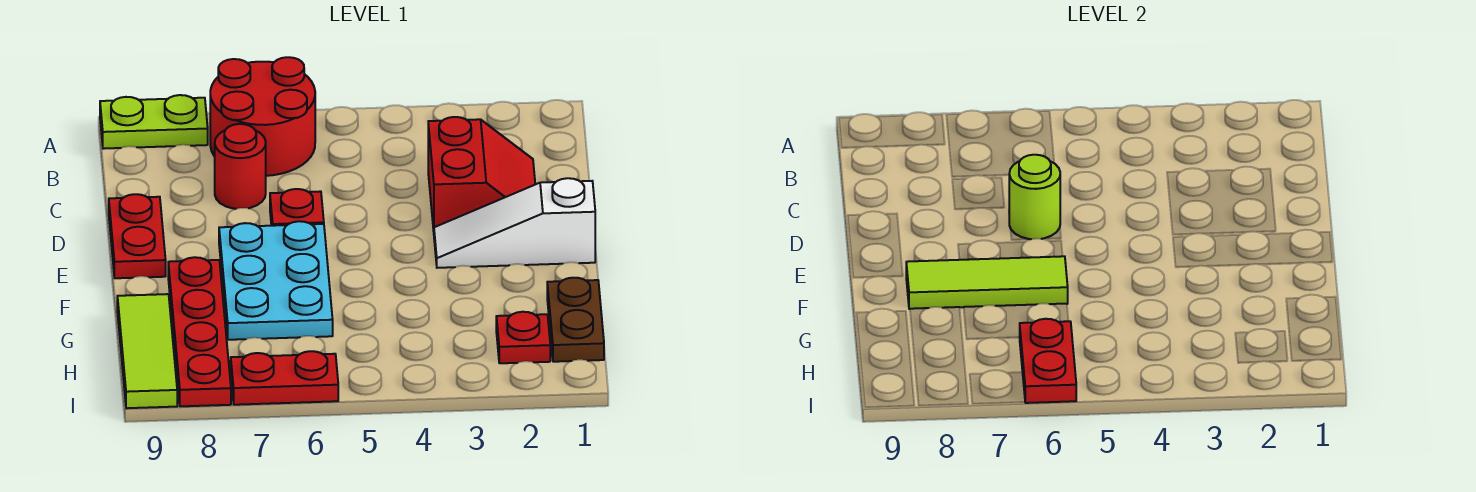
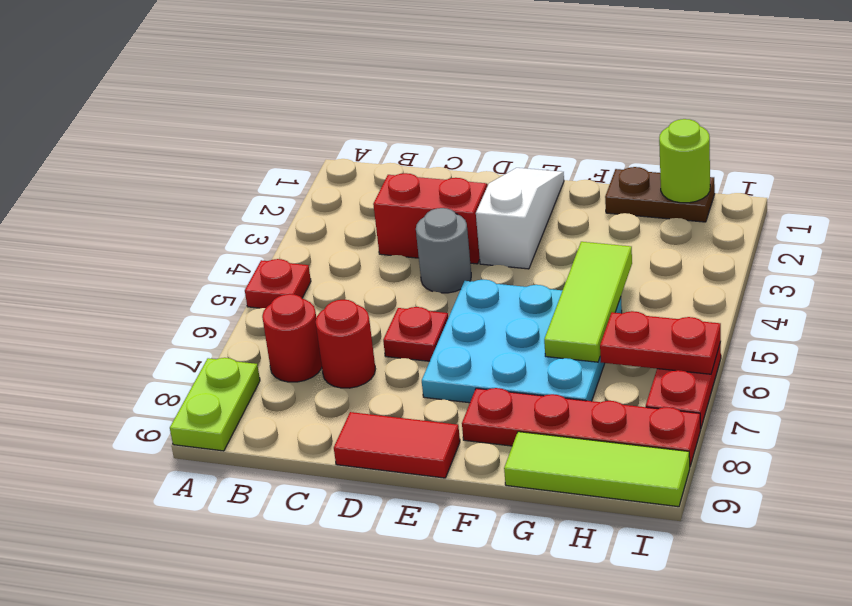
red 2x2 round brick [210,57,315,176] -> red 1x1 round brick [262,294,322,382]
none -> grey 1x1 round brick [416,208,471,293]
lime 1x1 round brick [1009,155,1060,239] -> lime 1x1 round brick moved to [659,119,710,203]
red 1x2 plate [109,194,166,278] -> red 1x2 tile [334,412,460,478]
white 1x3 slope [434,178,595,268] -> white 1x3 slope turned to [476,168,564,269]
cyan 2x3 plate [219,221,333,340] -> cyan 3x3 plate [422,280,622,403]
lime 1x3 tile [906,256,1068,309] -> lime 1x3 tile moved to [544,242,632,362]
red 1x1 plate [496,312,550,363] -> red 1x1 plate moved to [245,259,311,308]

